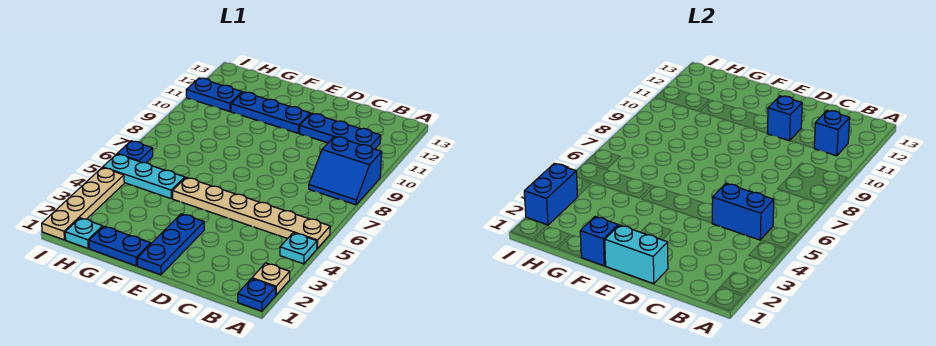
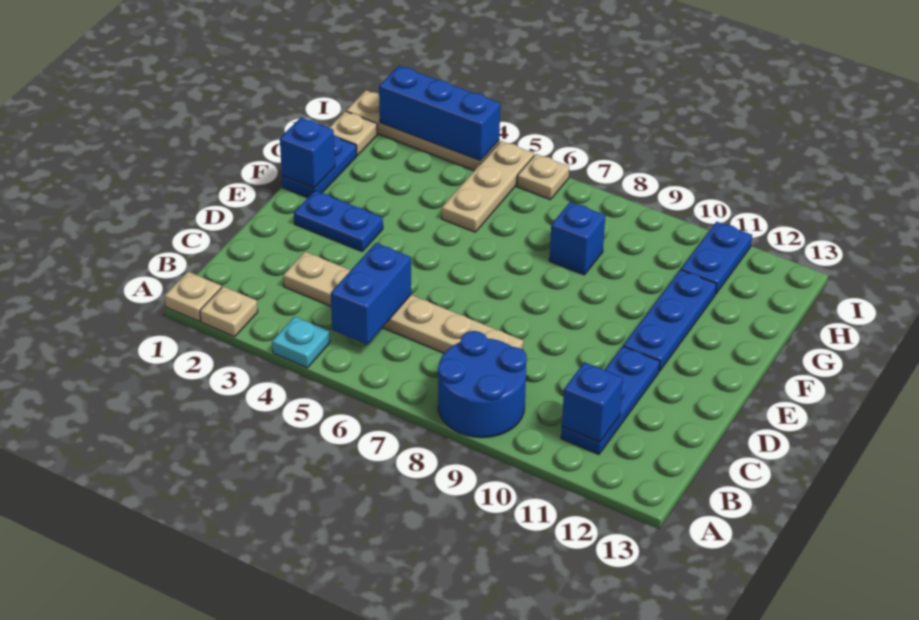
blue 1x1 plate [238,279,276,311] -> tan 1x1 plate [165,272,222,321]
tan 1x6 plate [172,177,330,248] -> tan 1x6 plate turned to [283,252,523,353]
blue 2x2 slope [309,136,382,205] -> blue 2x2 round brick [438,331,527,438]
cyan 1x2 brick [605,225,668,284] -> none
blue 1x1 brick [767,96,802,141] -> blue 1x1 brick moved to [549,202,605,275]
blue 1x3 plate [137,214,204,275] -> blue 1x2 plate [294,191,383,251]
cyan 1x3 plate [103,154,185,198] -> tan 1x3 plate [442,141,534,232]
cyan 1x1 plate [65,218,103,248] -> tan 1x1 plate [329,111,377,156]
blue 1x2 brick [524,163,578,225] -> blue 1x3 brick [379,66,500,161]
blue 1x1 plate [117,141,153,163] -> tan 1x1 plate [517,154,569,200]

